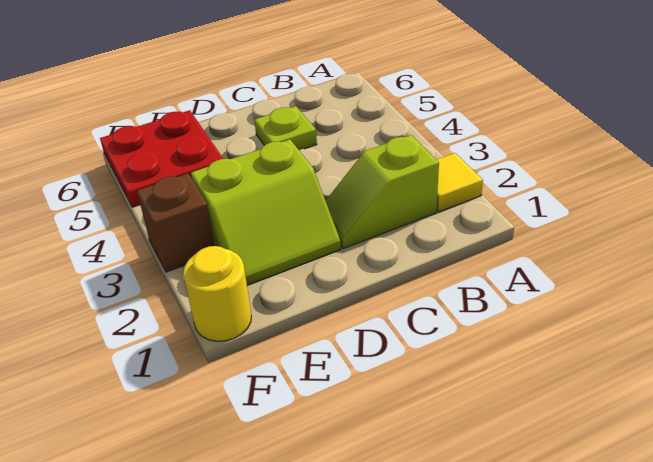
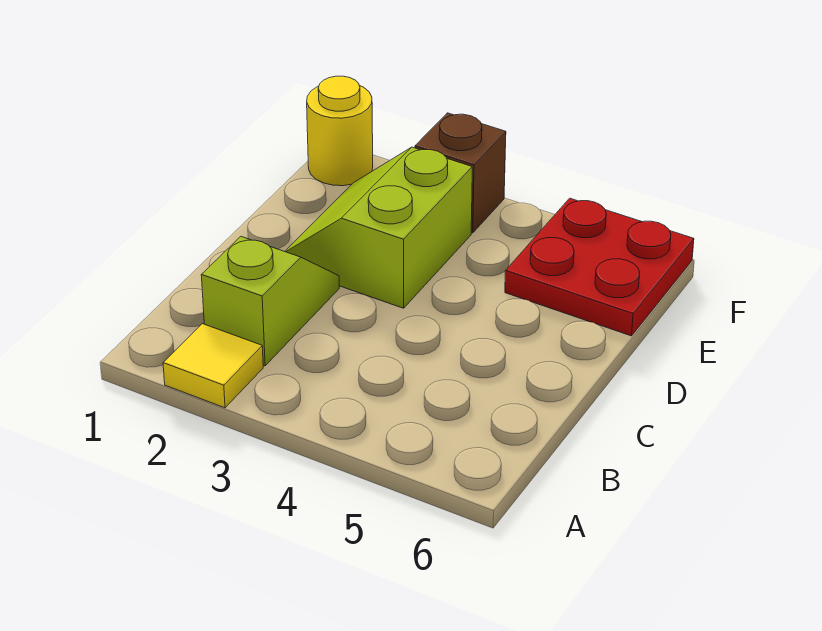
lime 1x1 plate [254,106,317,150] -> none

